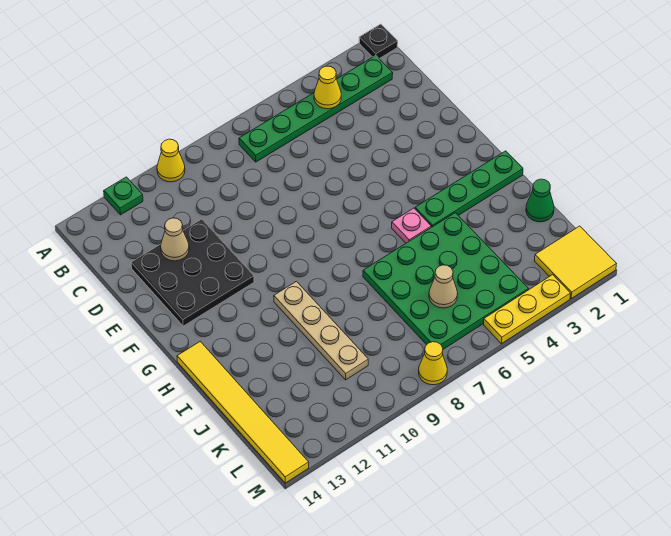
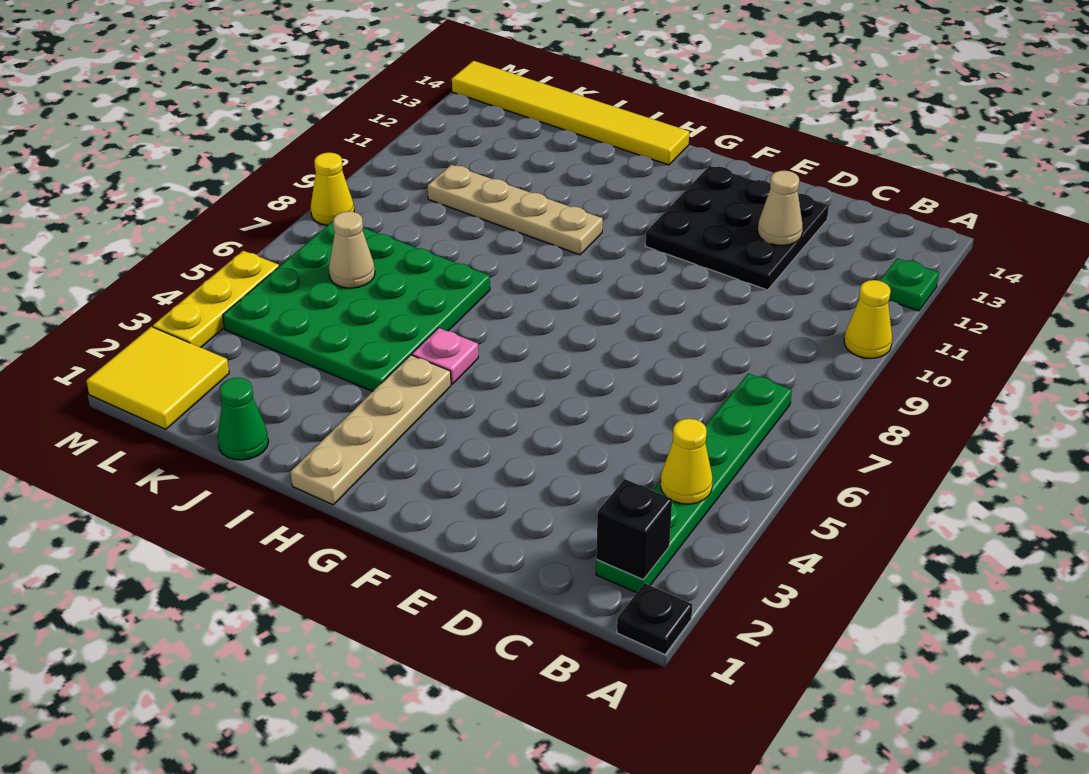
none -> black 1x1 brick [596,479,672,580]
green 1x4 plate [415,151,523,227] -> tan 1x4 plate [290,355,451,505]

